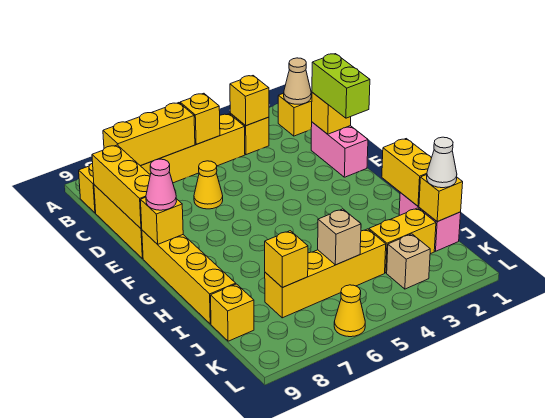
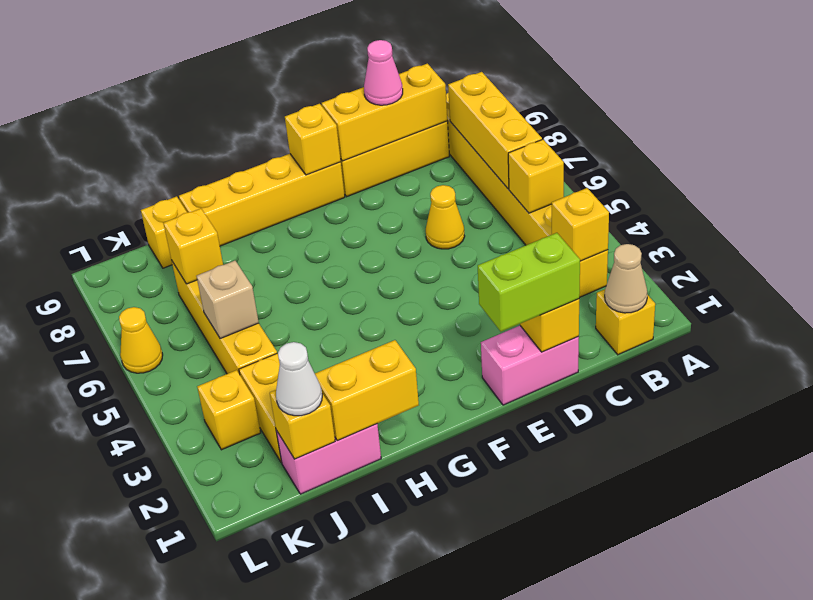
pink 1x1 cone [146,159,177,210] -> pink 1x1 cone moved to [364,40,403,105]
tan 1x1 brick [387,234,430,289] -> yellow 1x1 brick [197,370,261,450]

